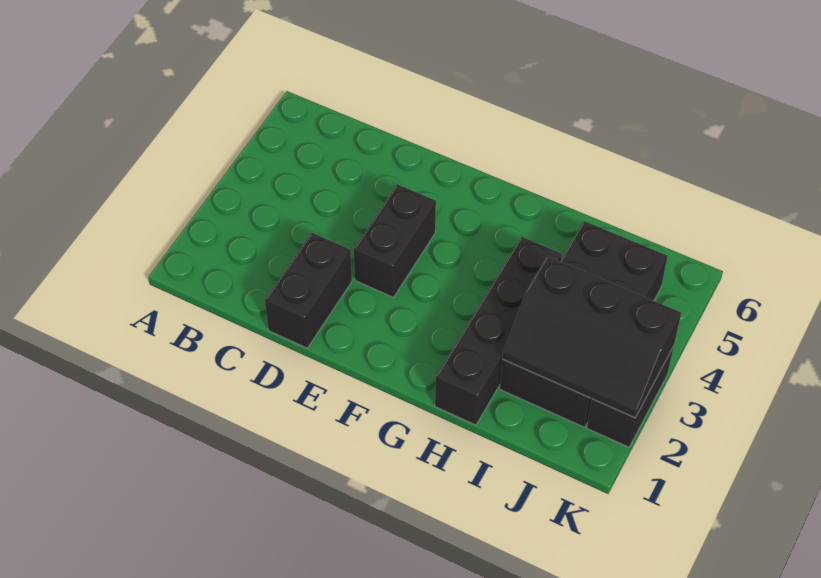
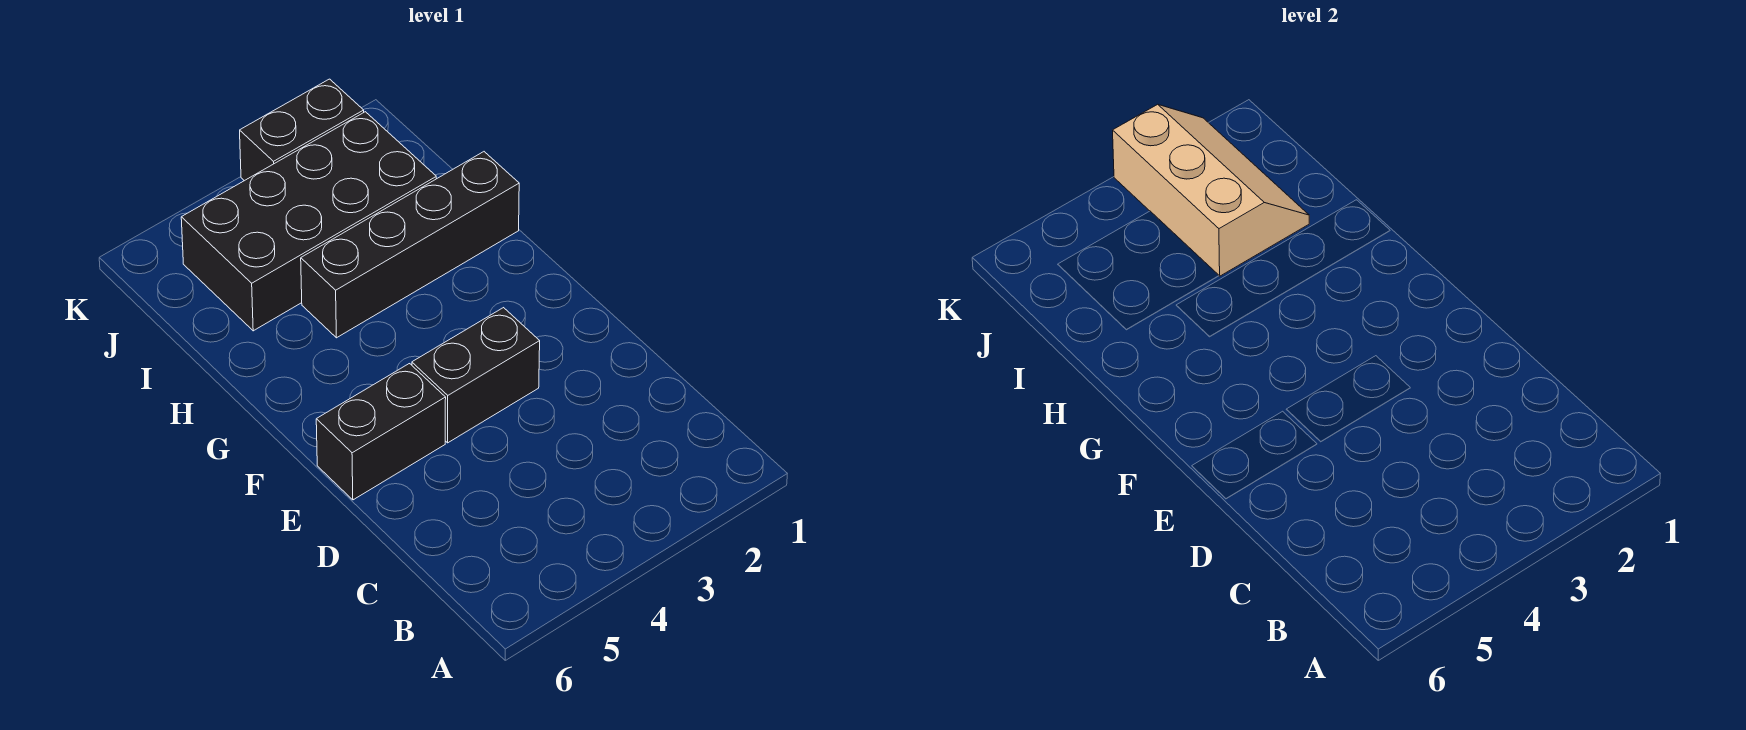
black 1x2 brick [265,233,352,348] -> black 1x2 brick moved to [316,364,446,500]
black 2x3 slope [502,256,681,418] -> tan 2x3 slope [1113,104,1309,276]

